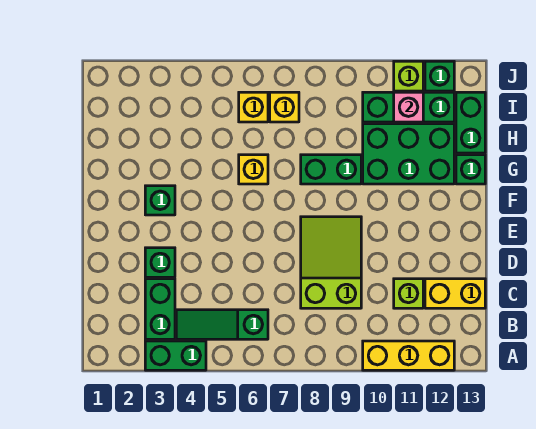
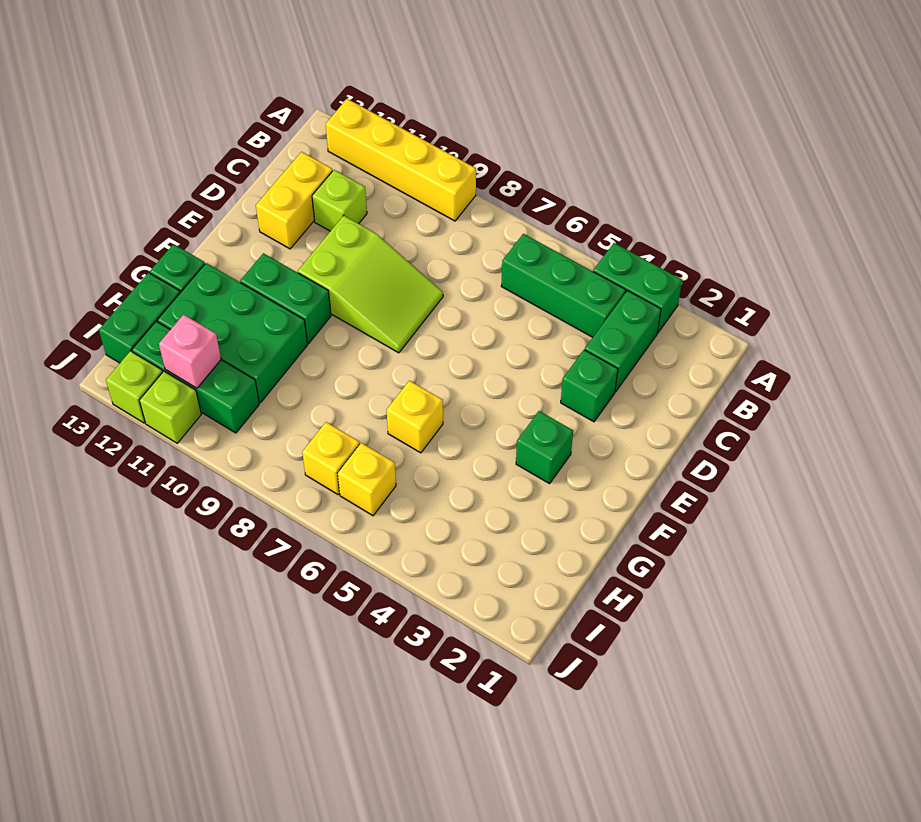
yellow 1x3 brick [363,341,454,370] -> yellow 1x4 brick [326,99,476,221]
green 1x3 slope [176,310,268,339] -> green 1x3 brick [501,234,626,337]
lime 2x3 slope [301,217,361,308] -> lime 2x3 slope turned to [298,216,443,353]
yellow 1x2 brick [425,279,485,308] -> yellow 1x2 brick turned to [256,152,333,249]
green 1x2 brick [301,155,361,184] -> green 1x2 brick moved to [240,253,331,343]
green 1x1 brick [425,61,454,91] -> lime 1x1 brick [106,351,163,423]

